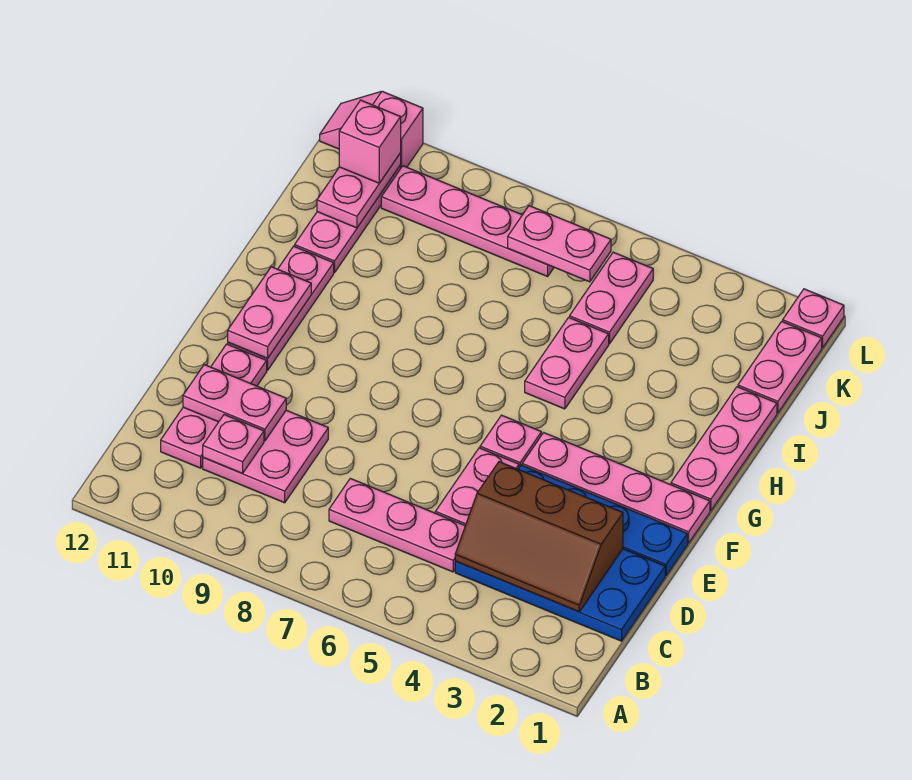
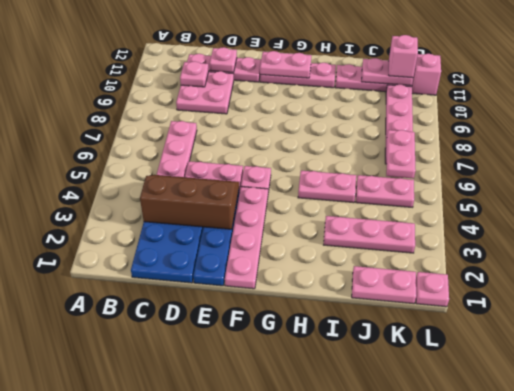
brown 2x3 slope [455,462,623,612] -> brown 2x3 slope turned to [140,175,239,229]
pink 1x2 plate [183,365,286,441] -> pink 1x1 plate [210,47,237,73]
pink 1x3 plate [671,387,777,511] -> pink 1x3 plate moved to [324,216,415,253]

